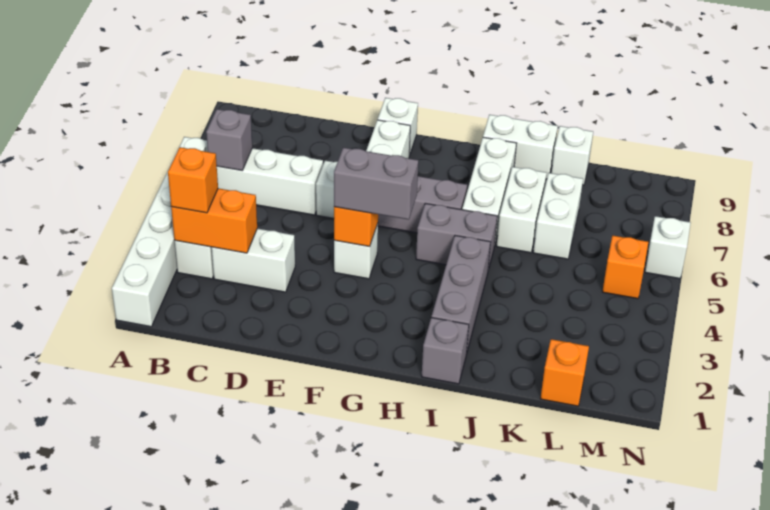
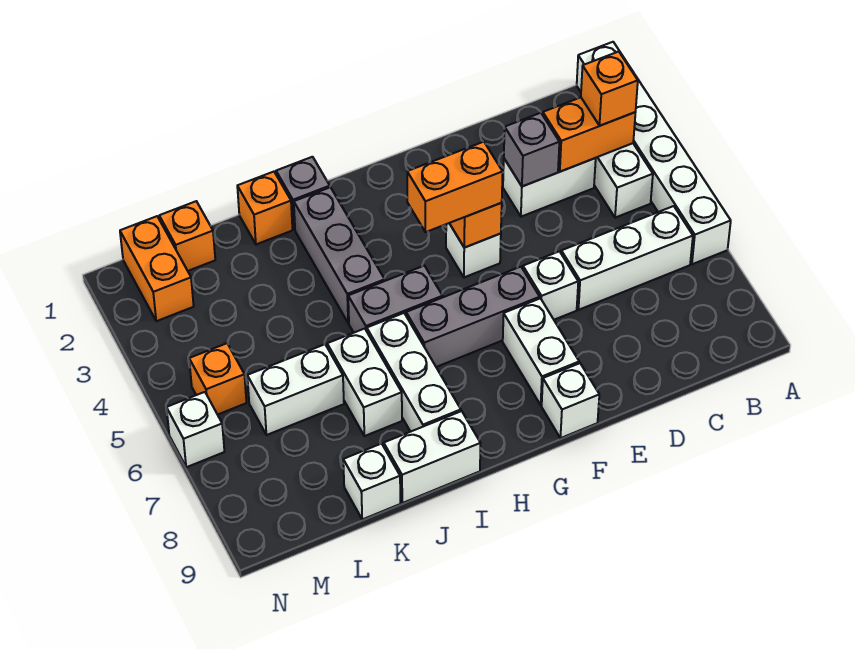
grey 1x1 brick [206,109,252,170] -> grey 1x1 brick moved to [504,113,559,186]
grey 1x2 brick [334,148,418,220] -> orange 1x2 brick [407,142,503,232]
none -> orange 1x1 brick [237,172,292,244]
white 1x2 brick [533,173,583,259] -> white 1x2 brick turned to [247,344,344,435]
none -> orange 1x2 brick [120,216,194,321]

